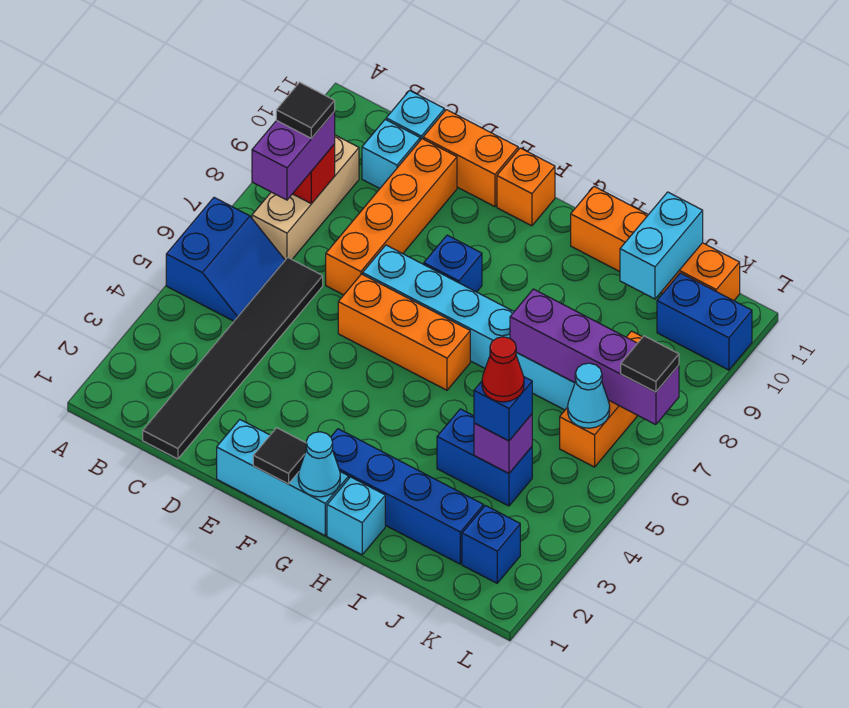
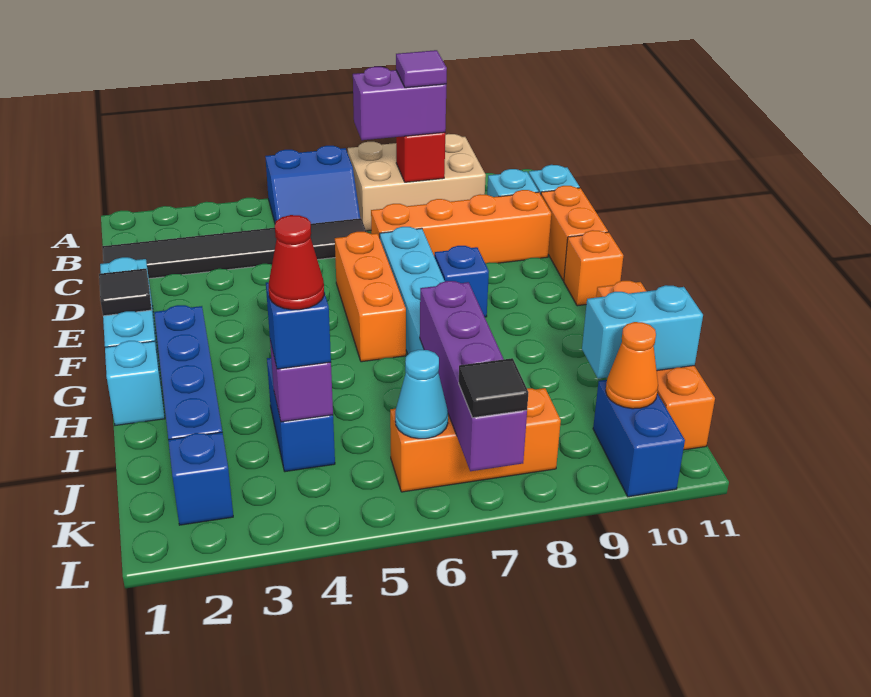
tan 1x3 brick [252,135,359,260] -> tan 2x3 brick [348,134,486,231]
black 1x1 tile [276,82,335,138] -> purple 1x1 tile [396,50,447,88]
cyan 1x1 cone [298,432,340,497] -> none
none -> orange 1x1 cone [606,322,658,409]

